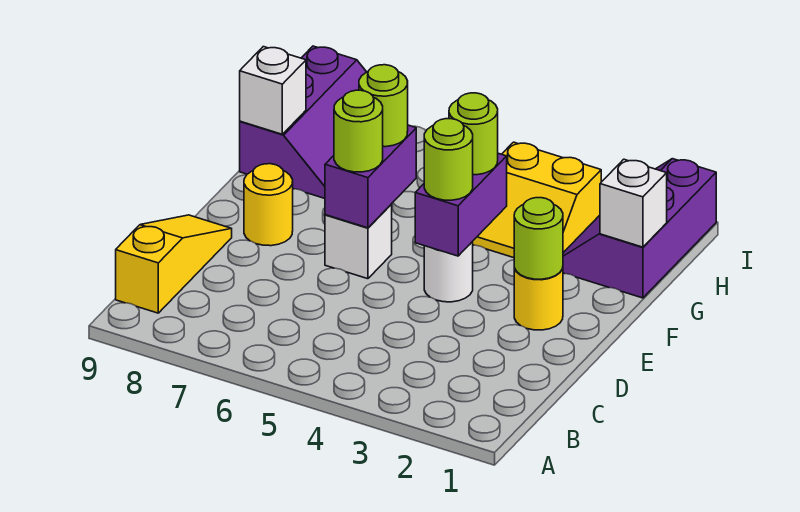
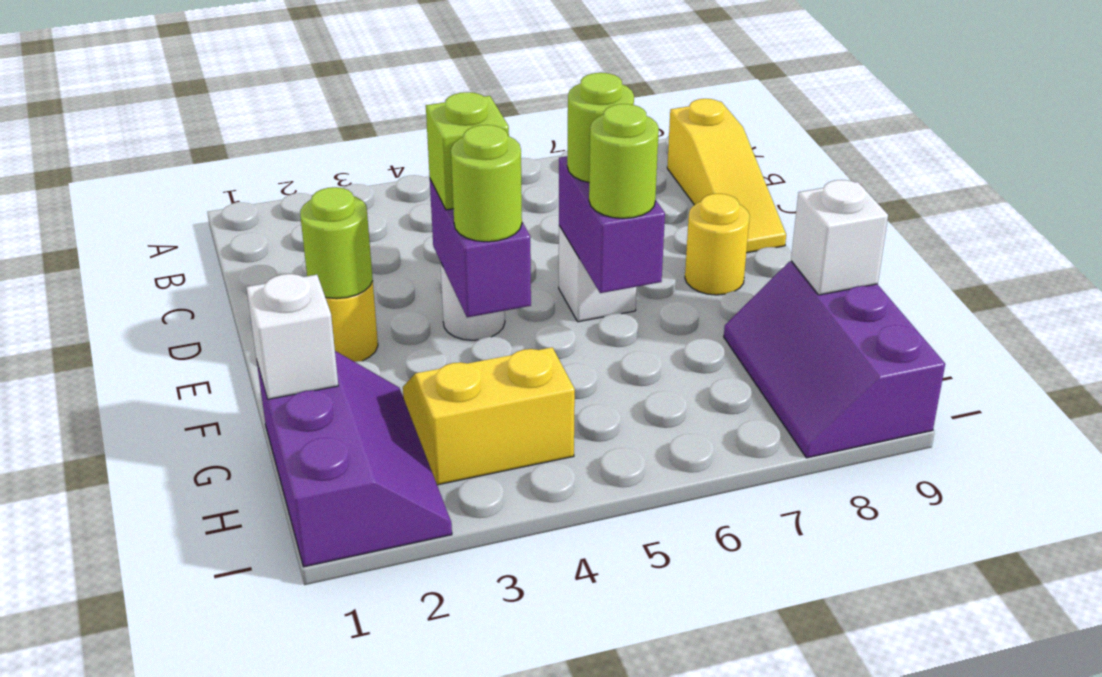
lime 1x1 round brick [424,119,473,200] -> lime 1x1 brick [426,92,509,210]

